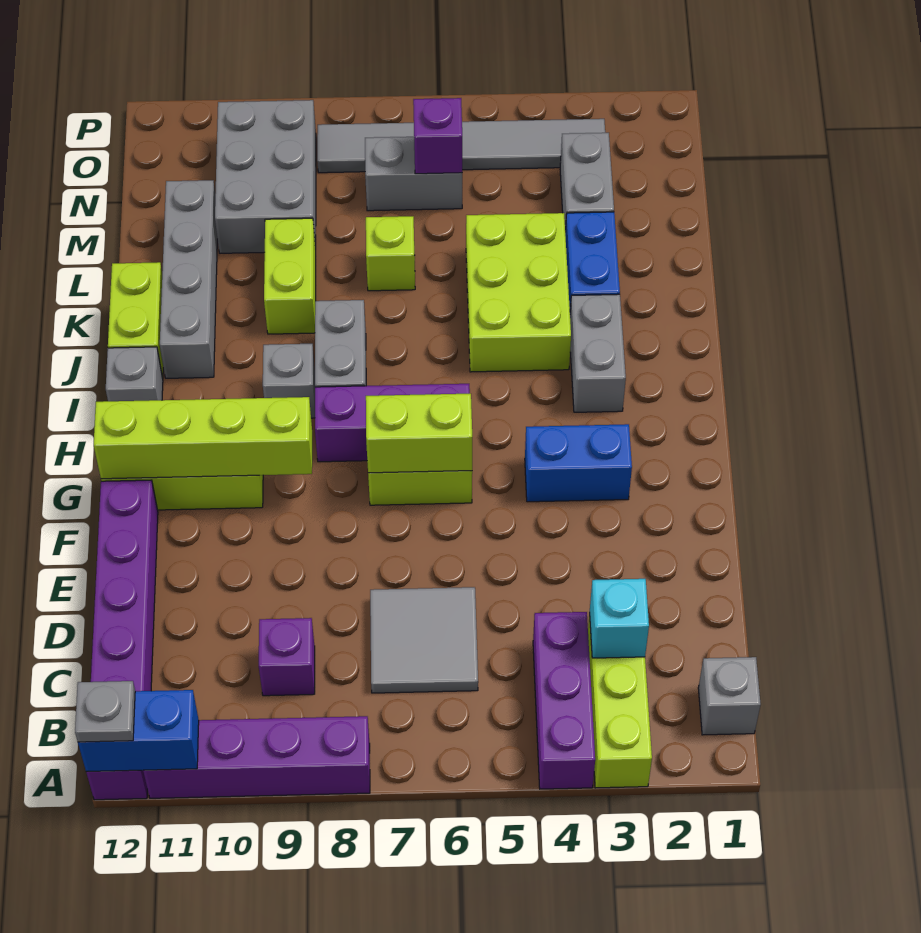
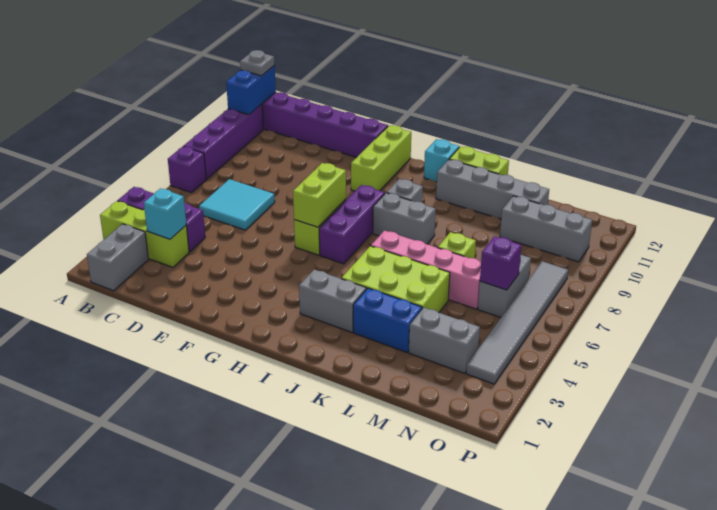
grey 1x1 brick [698,657,761,735] -> grey 1x2 brick [87,224,148,291]
grey 2x2 tile [370,587,478,693] -> cyan 2x2 tile [199,179,275,230]
purple 1x1 brick [259,618,315,696] -> purple 1x1 brick moved to [168,147,206,193]
blue 1x2 brick [525,424,632,502] -> none
lime 1x4 brick [94,397,312,479] -> none
grey 1x1 brick [106,347,163,401] -> cyan 1x1 brick [424,139,459,182]
none -> pink 1x4 brick [371,231,481,309]
lime 1x2 brick [264,218,316,334] -> none
grey 2x3 brick [215,100,316,253] -> grey 1x3 brick [500,196,592,262]

